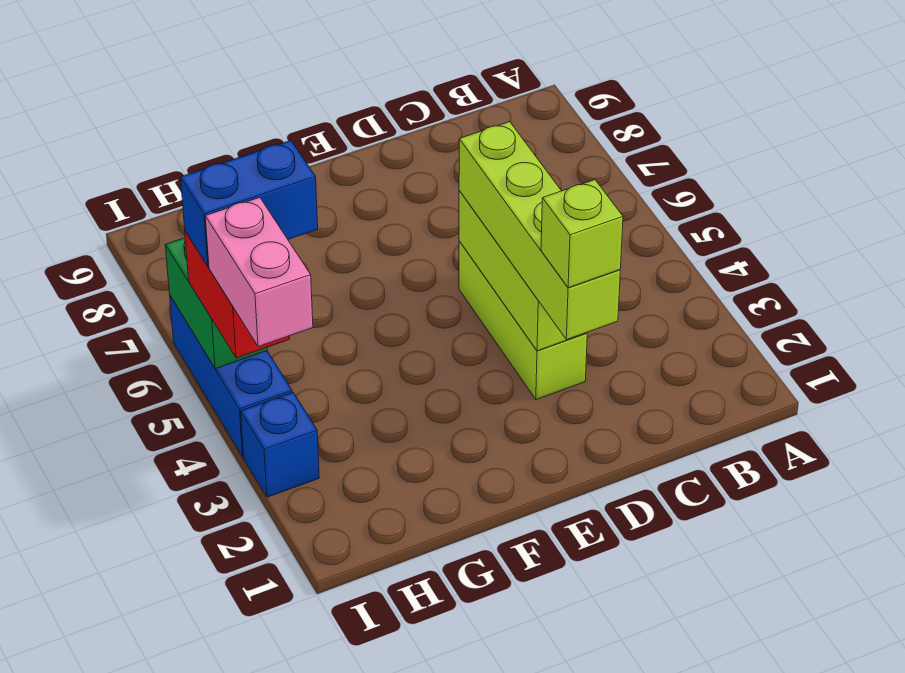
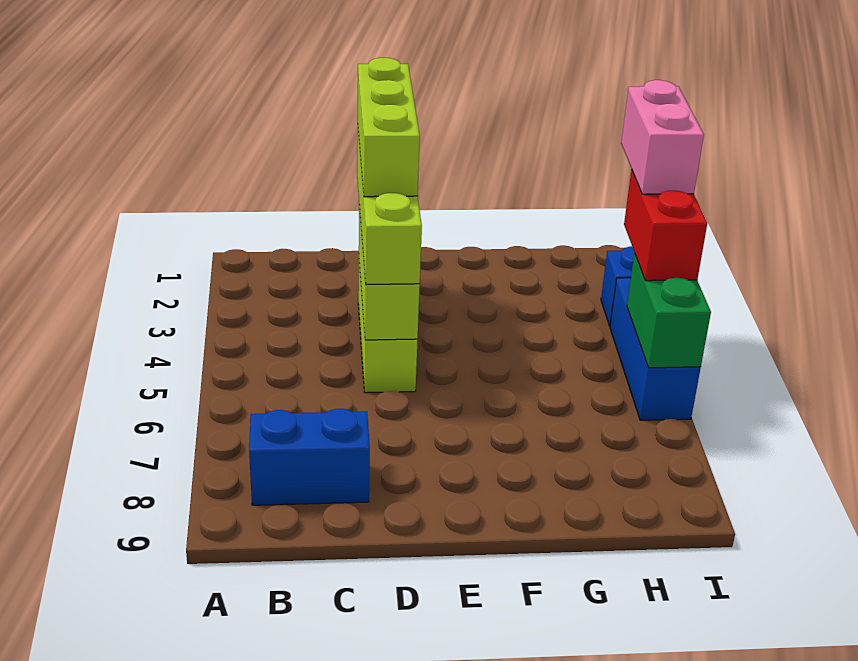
lime 1x1 brick [541,180,623,288] -> lime 1x3 brick [358,58,420,197]
blue 1x2 brick [181,141,318,266] -> blue 1x2 brick moved to [249,409,370,505]

